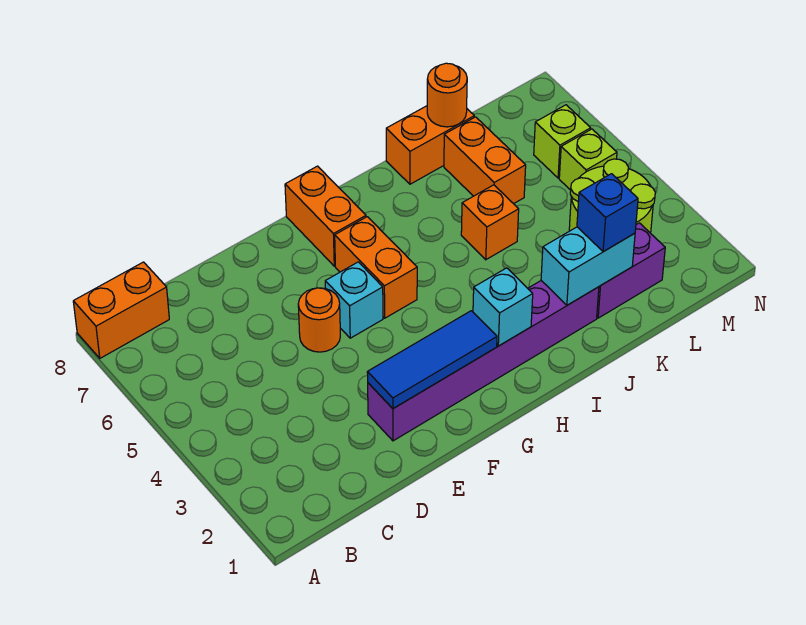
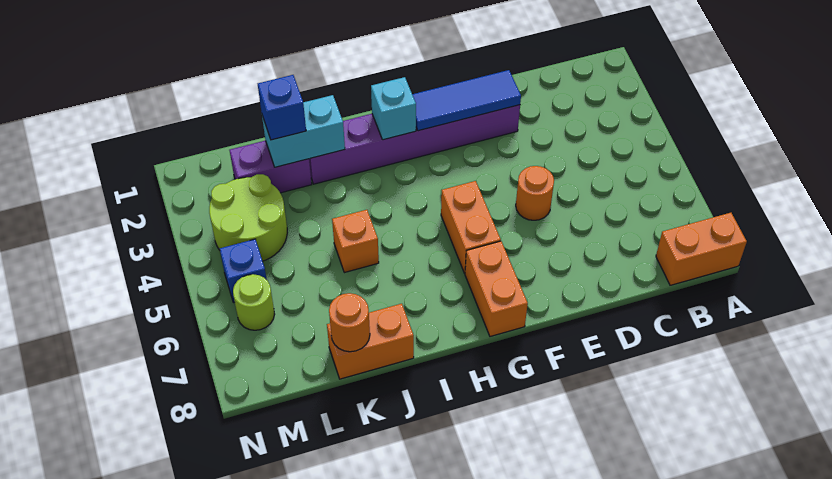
cyan 1x1 brick [325,262,383,338] -> none
orange 1x2 brick [444,117,526,204] -> none
lime 1x1 brick [559,129,617,190] -> blue 1x1 brick [220,239,267,303]
lime 1x1 brick [534,105,591,178] -> lime 1x1 round brick [233,274,275,330]

